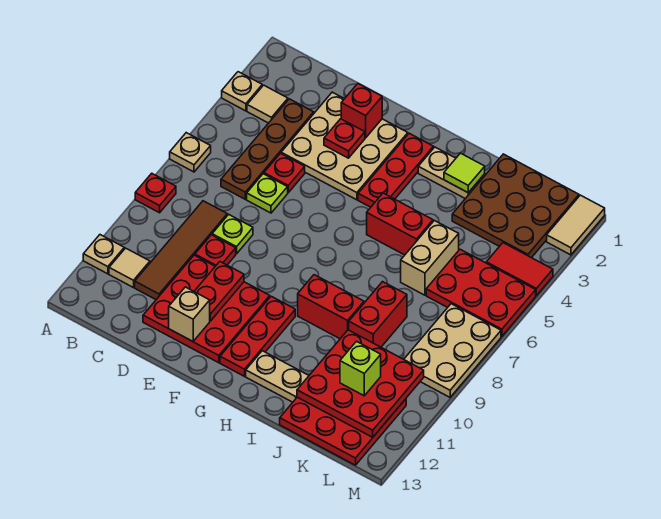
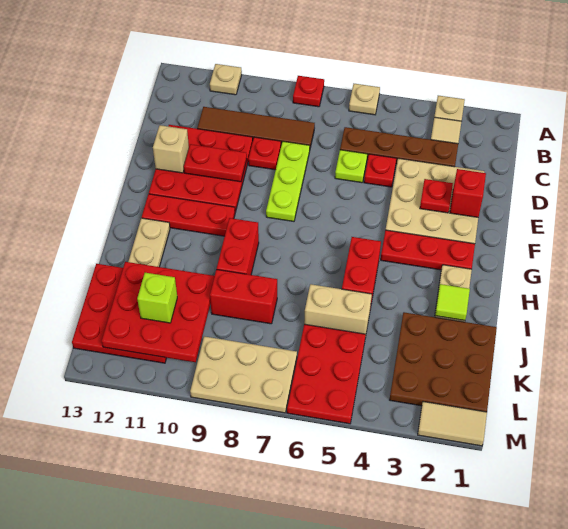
tan 1x1 tile [109,248,150,288] -> none
lime 1x1 plate [212,215,253,254] -> lime 1x3 plate [266,141,310,221]
red 1x2 tile [486,243,553,296] -> none

